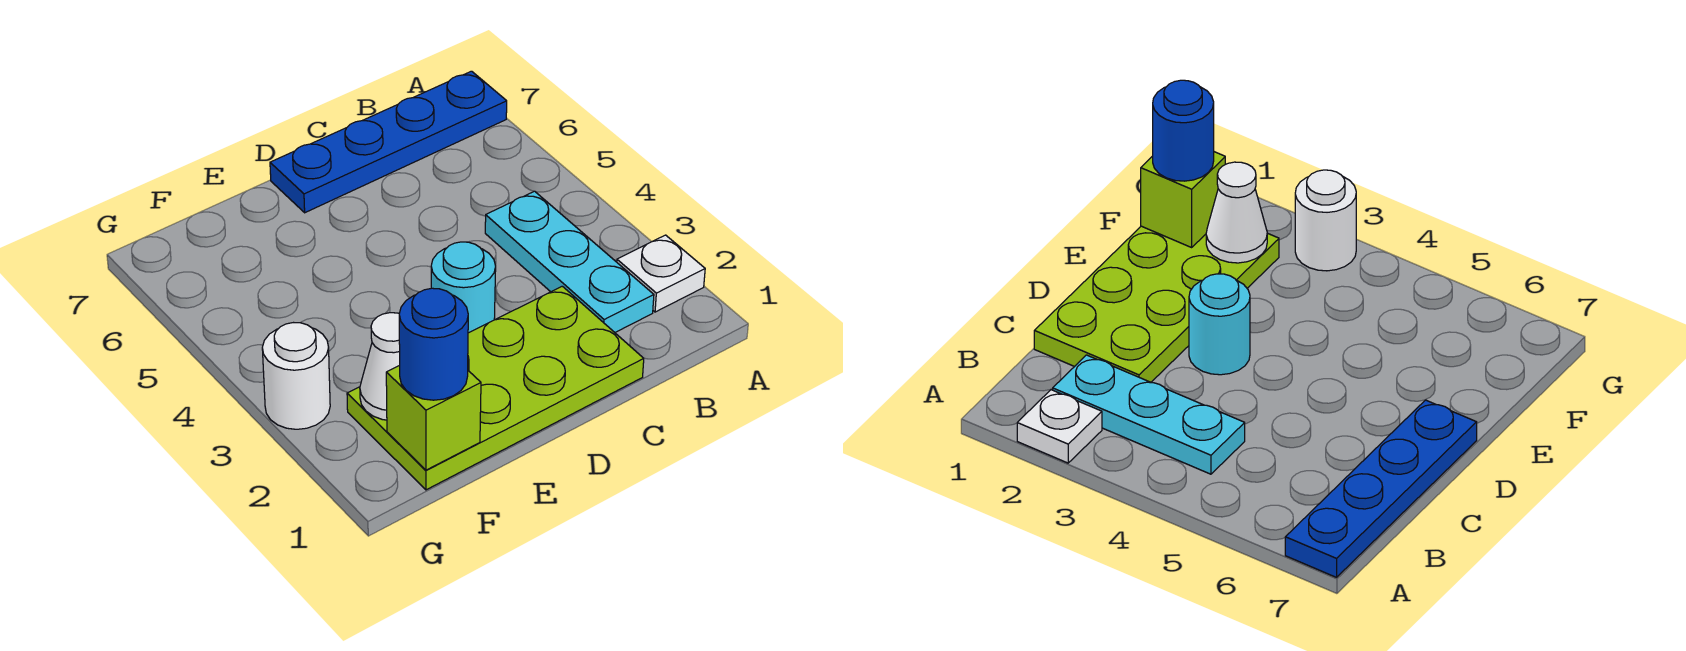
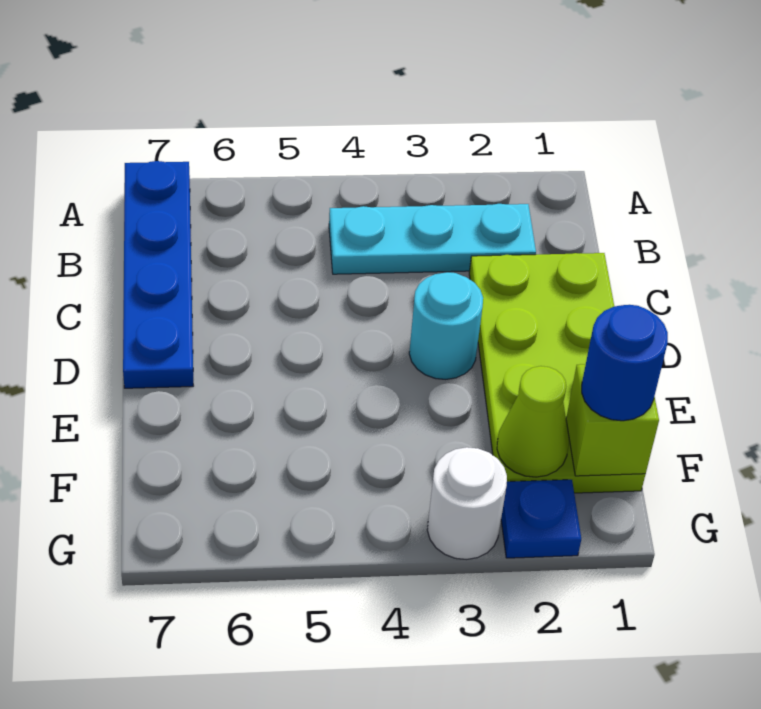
white 1x1 plate [617,235,705,312] -> none
white 1x1 cone [360,313,400,420] -> lime 1x1 cone [497,366,569,477]
none -> blue 1x1 plate [501,480,581,558]

